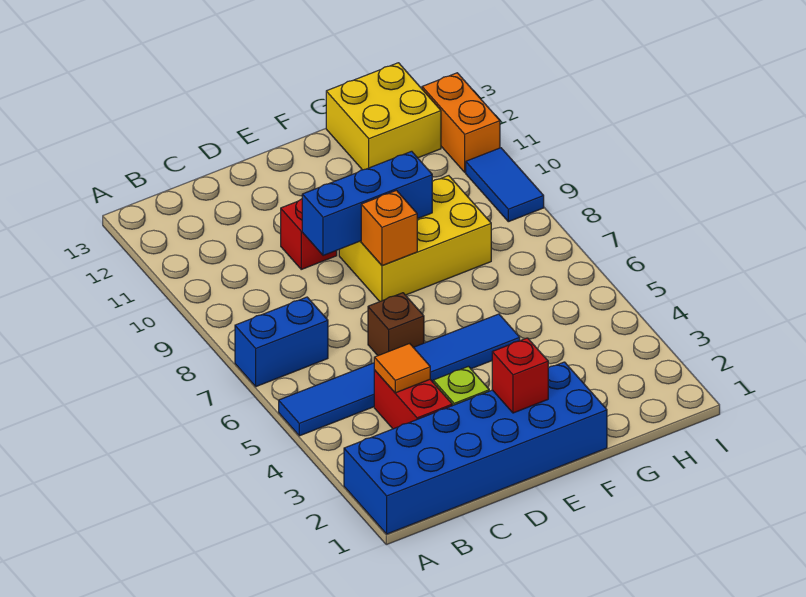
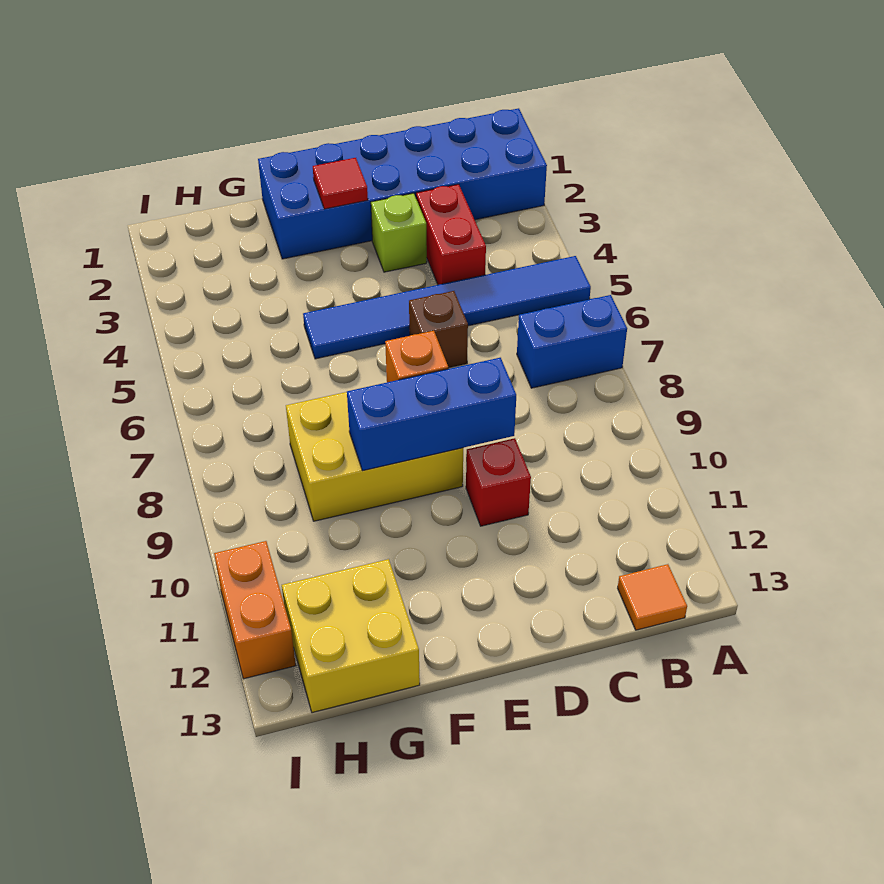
orange 1x1 tile [374,343,430,393] -> orange 1x1 tile moved to [618,564,687,630]
red 1x1 brick [492,338,548,413] -> red 1x1 tile [313,158,368,209]
blue 1x2 tile [466,148,544,222] -> none

